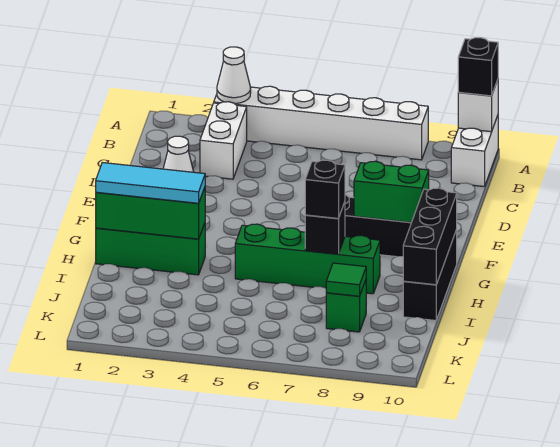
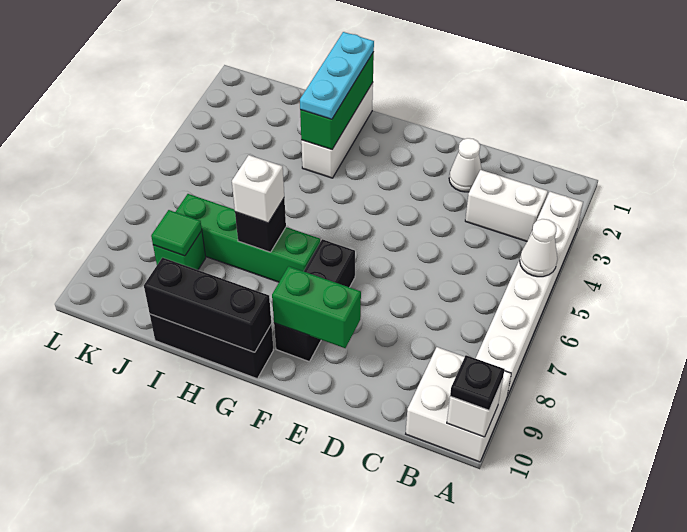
white 1x1 cone [217,47,251,104] -> white 1x1 cone moved to [520,219,557,277]
white 1x2 brick [451,116,498,187] -> white 2x2 brick [406,347,511,462]
black 1x1 brick [458,38,498,96] -> black 1x1 plate [450,355,505,410]
green 1x2 brick [354,161,429,222] -> green 1x2 brick turned to [272,266,361,348]
green 1x3 brick [96,223,205,275] -> white 1x3 brick [301,83,373,178]
cyan 1x3 tile [96,163,205,203] -> cyan 1x3 plate [300,32,374,119]
green 1x4 brick [235,224,380,294] -> green 1x4 brick turned to [176,194,320,282]
black 1x1 brick [305,160,345,219] -> white 1x1 brick [232,155,284,223]

